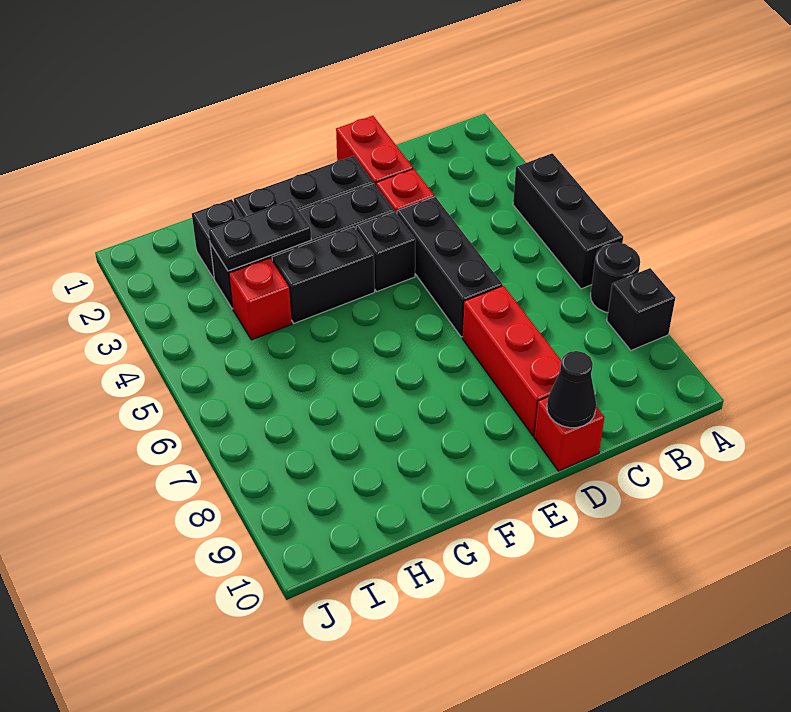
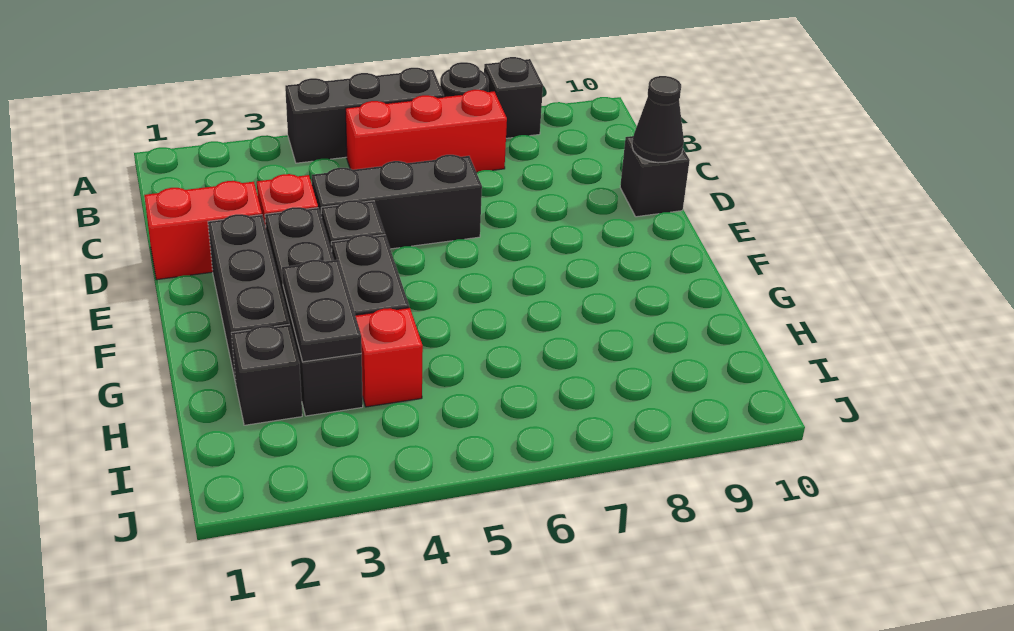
red 1x3 brick [462,286,561,436] -> red 1x3 brick moved to [345,90,507,172]
red 1x1 brick [534,397,605,471] -> black 1x1 brick [620,136,690,217]

